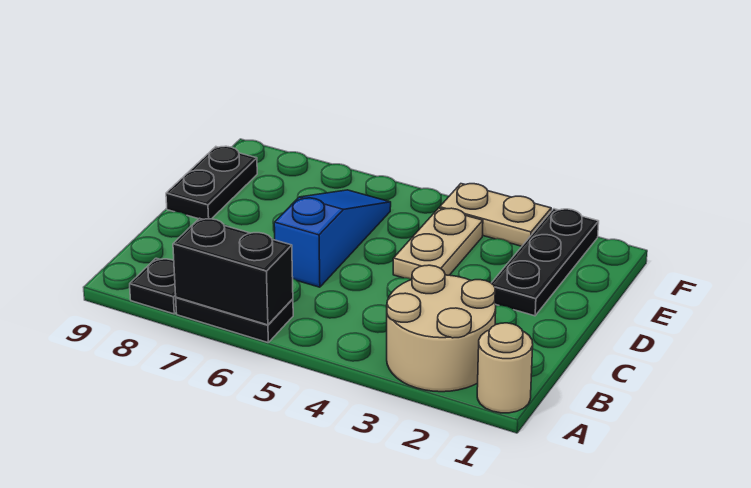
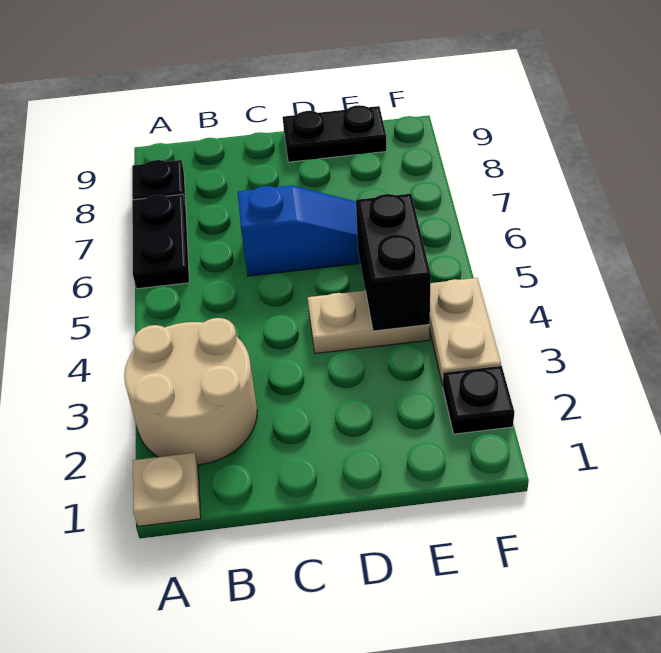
tan 1x1 round brick [477,323,533,413] -> tan 1x1 plate [133,453,201,526]
black 1x2 brick [173,218,293,325] -> black 1x2 brick moved to [356,194,431,331]
black 1x3 plate [492,209,599,316] -> black 1x1 plate [443,366,515,434]

